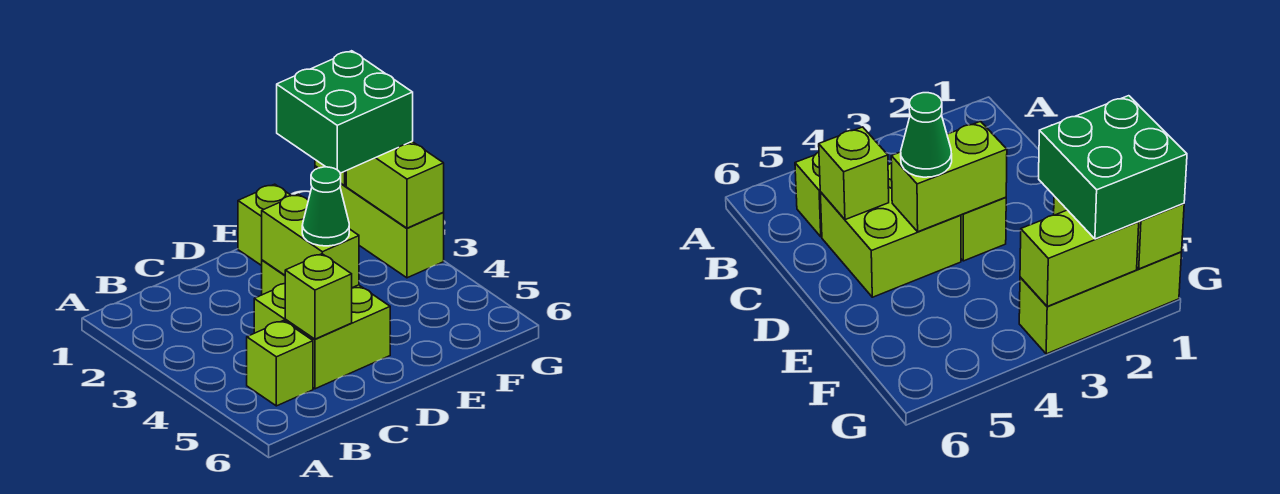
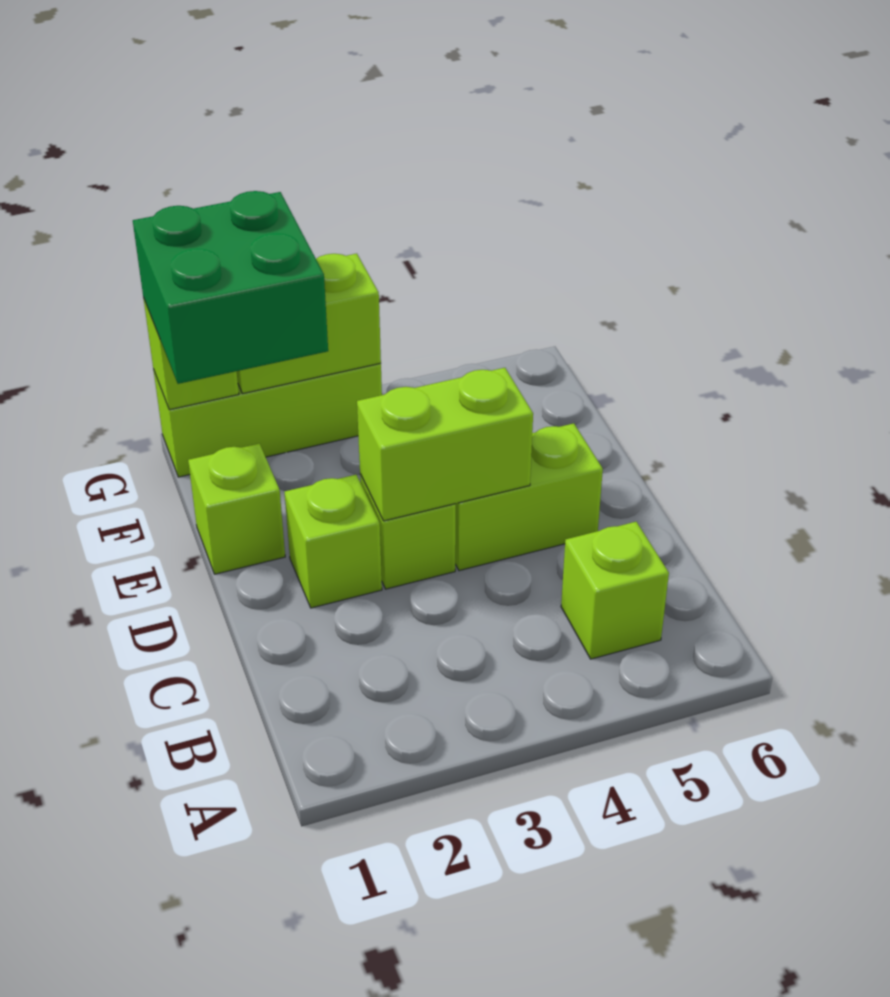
lime 2x2 brick [254,284,390,389] -> lime 1x2 brick [455,423,603,571]
lime 1x1 brick [285,254,352,339] -> lime 1x1 brick moved to [285,475,382,608]
green 1x1 cone [302,167,349,246] -> none

